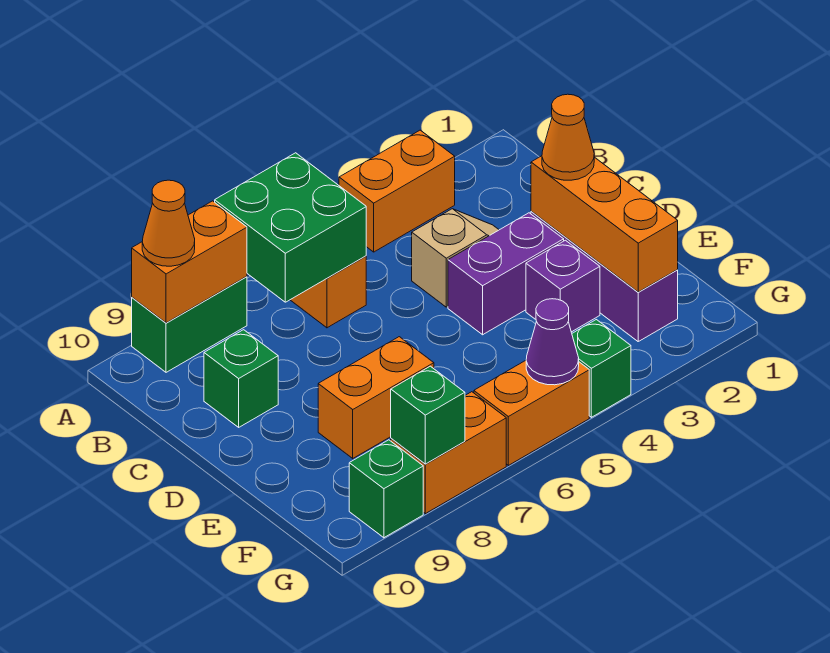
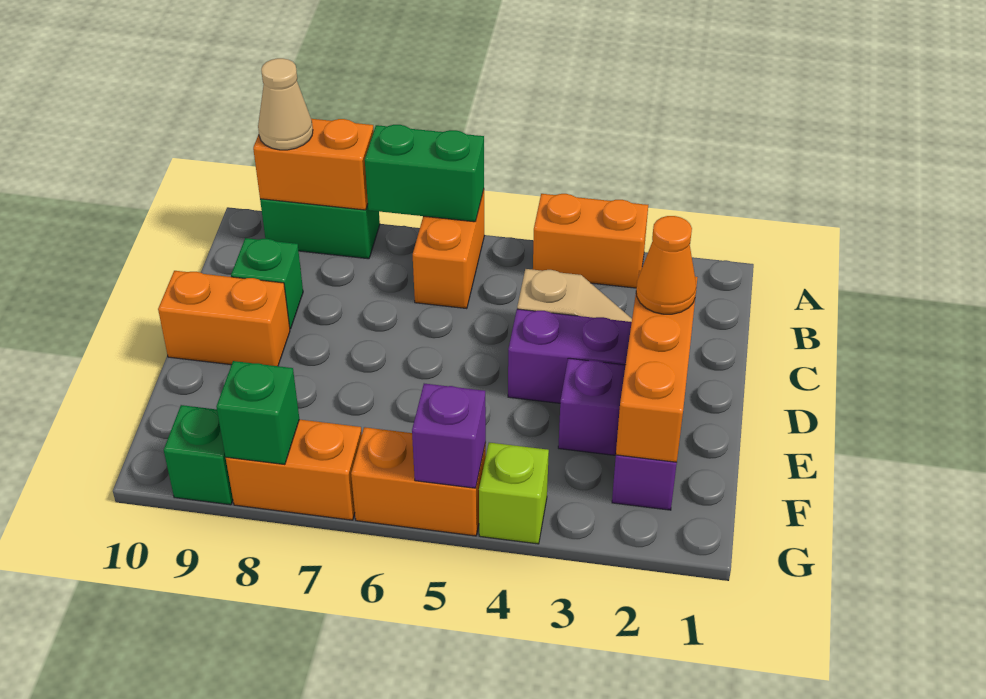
green 2x2 brick [215,153,366,302] -> green 1x2 brick [365,125,484,222]
orange 1x1 cone [142,180,195,266] -> tan 1x1 cone [258,58,313,150]
orange 1x2 brick [318,337,434,458] -> orange 1x2 brick moved to [158,271,290,366]
green 1x1 brick [572,320,631,417] -> lime 1x1 brick [479,442,549,544]
purple 1x1 cone [526,299,579,385] -> purple 1x1 brick [412,384,486,488]

